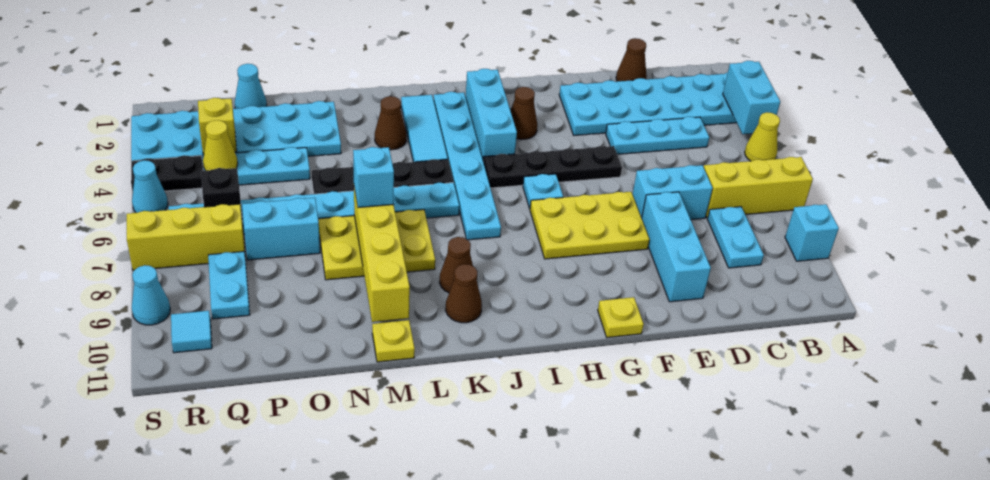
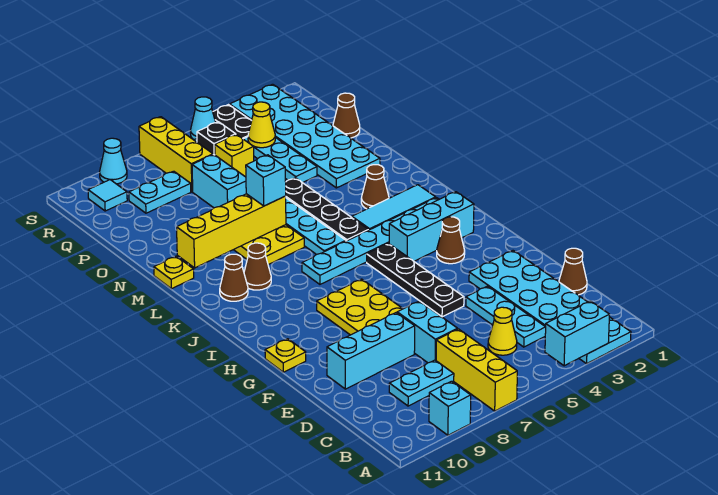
yellow 1x1 cone [745,112,780,161] -> yellow 1x1 cone moved to [488,307,517,355]
cyan 1x1 plate [523,174,563,209] -> none
cyan 1x1 cone [235,64,267,109] -> brown 1x1 cone [333,93,360,138]
yellow 1x1 brick [198,98,237,154] -> yellow 1x1 brick moved to [215,134,254,177]

